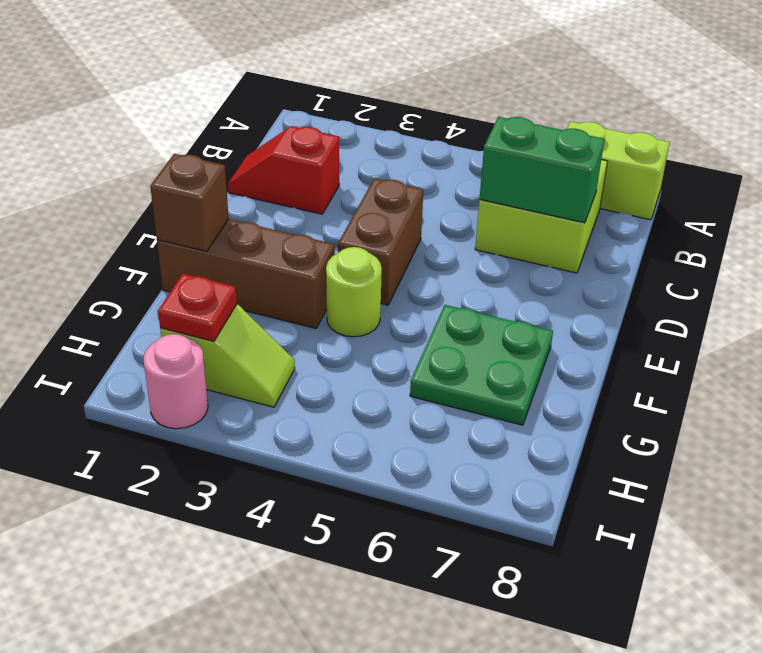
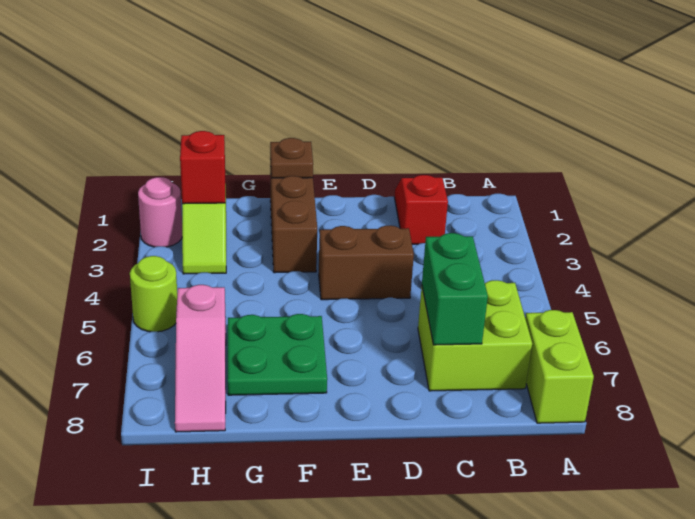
brown 1x1 brick [150,154,229,251] -> brown 1x1 plate [270,138,313,178]
lime 1x1 round brick [326,247,382,337] -> lime 1x1 round brick moved to [130,256,177,332]
red 1x1 plate [158,274,237,341] -> red 1x1 brick [180,131,225,204]
none -> pink 1x3 slope [175,285,226,432]

